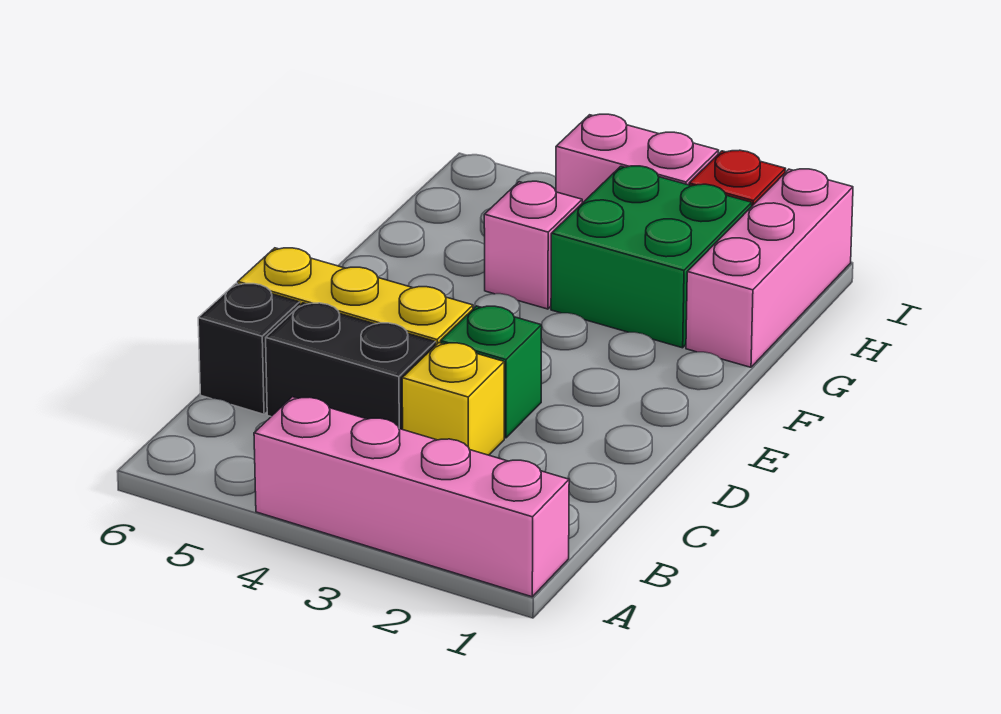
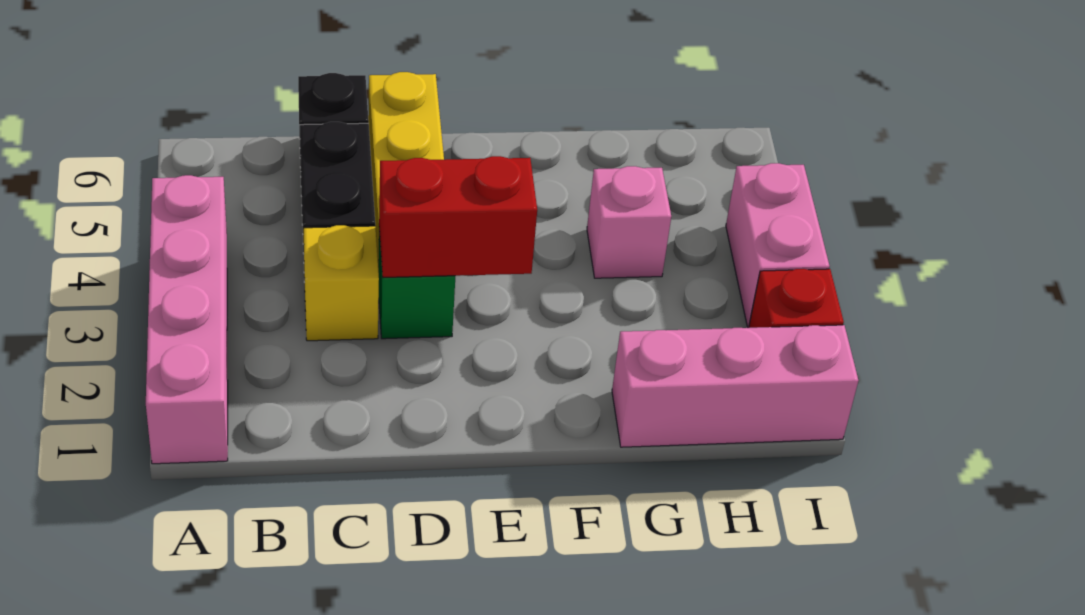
none -> red 1x2 brick [379,156,537,278]
green 2x2 brick [551,166,752,348] -> none

